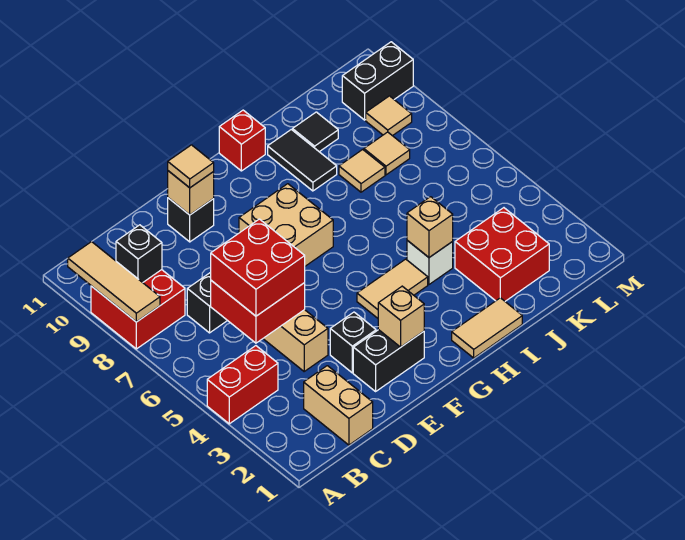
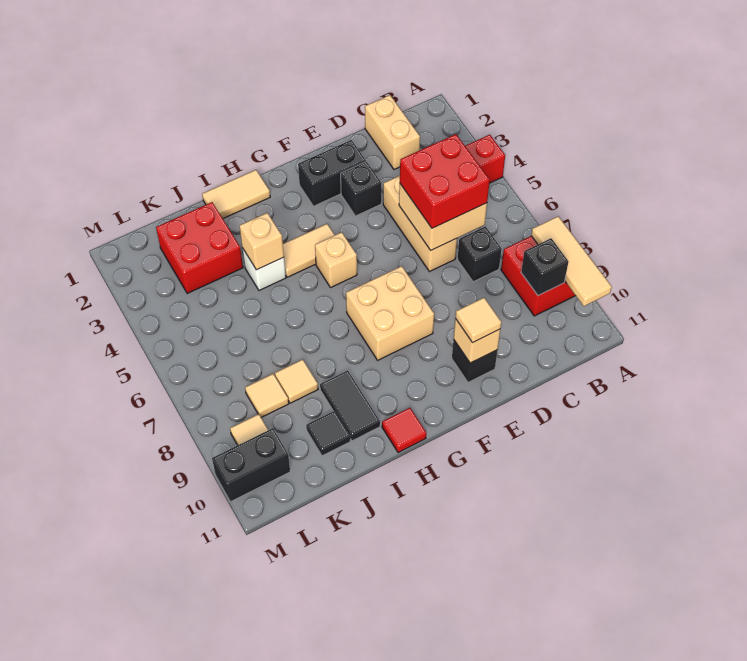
red 2x2 brick [211,281,305,343] -> tan 2x2 brick [399,184,487,250]
tan 1x1 brick [378,286,424,347] -> tan 1x1 brick moved to [315,232,357,288]
red 1x1 brick [219,110,265,171] -> red 1x1 tile [382,408,426,453]

